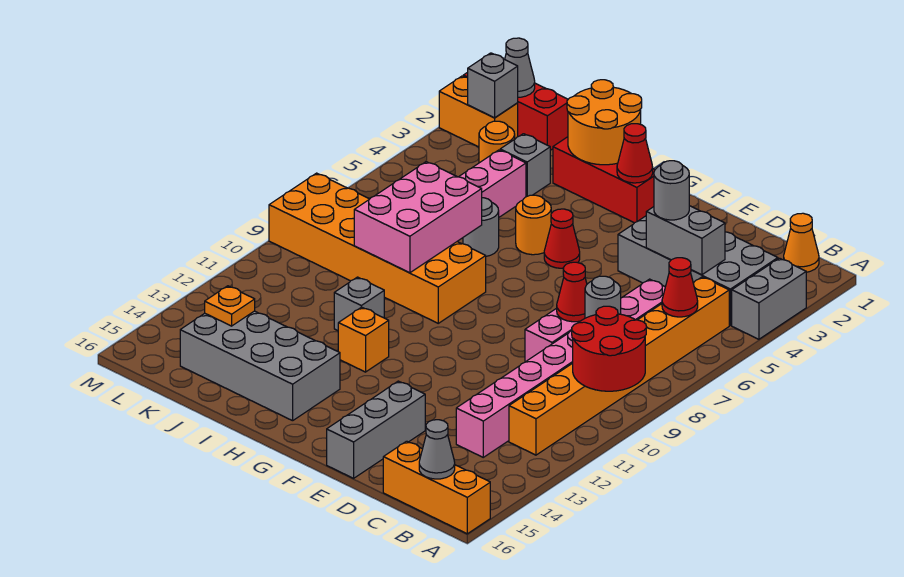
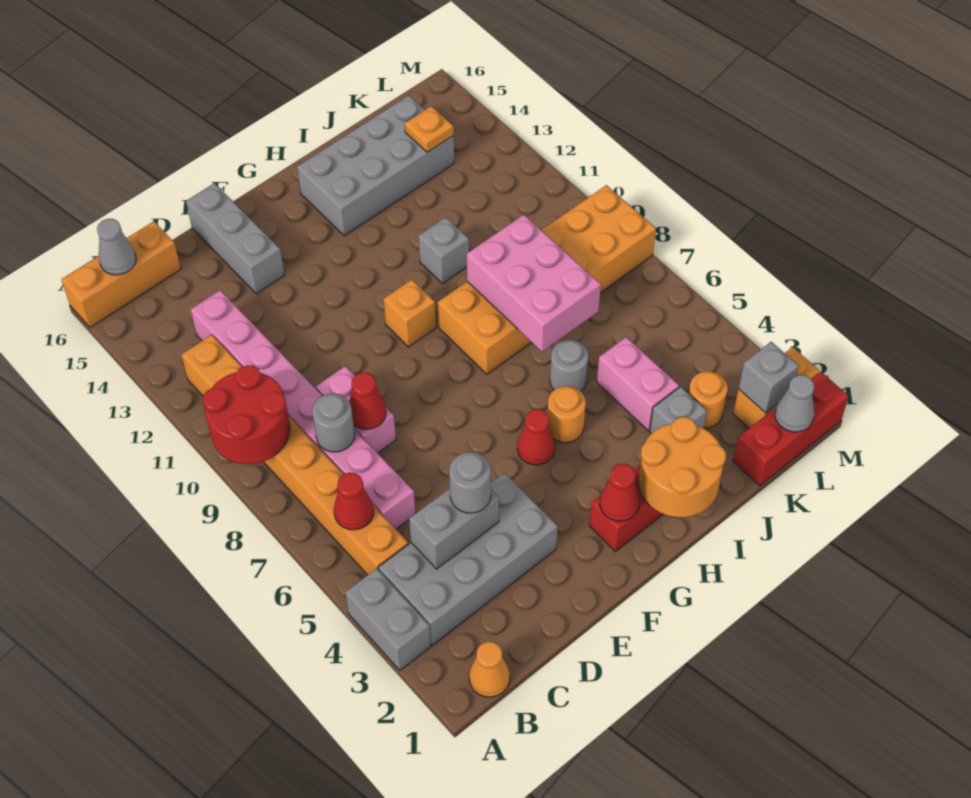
orange 1x1 brick [338,307,389,372] -> orange 1x1 brick moved to [384,279,436,347]

